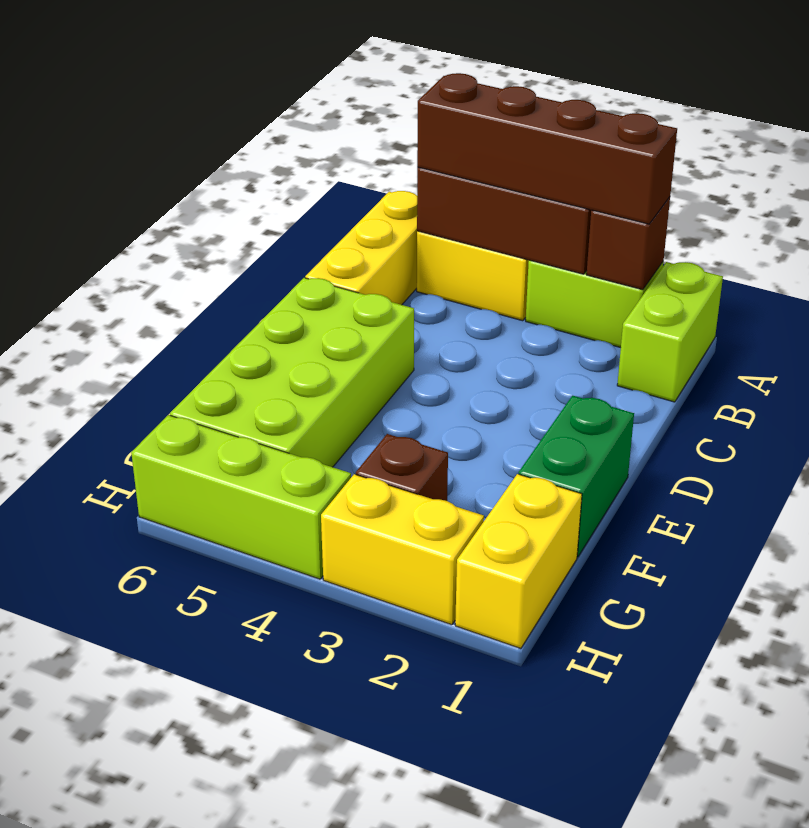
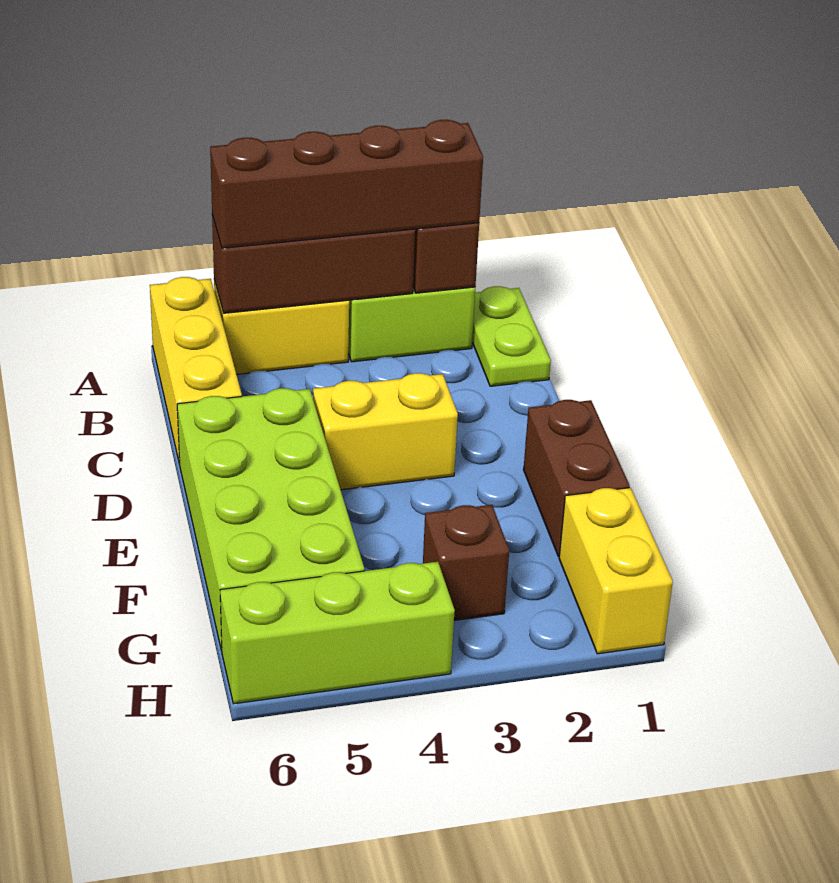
lime 1x2 brick [617,262,723,402] -> lime 1x2 plate [472,286,551,386]
green 1x2 brick [519,396,634,557] -> brown 1x2 brick [523,400,630,557]
yellow 1x2 brick [321,474,484,625] -> yellow 1x2 brick moved to [313,373,458,490]

